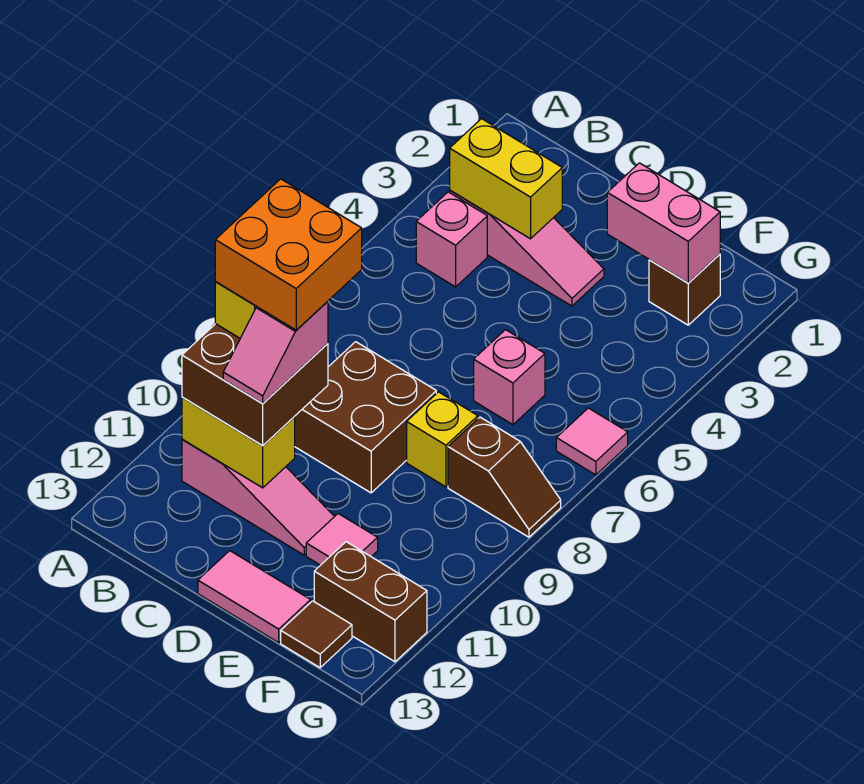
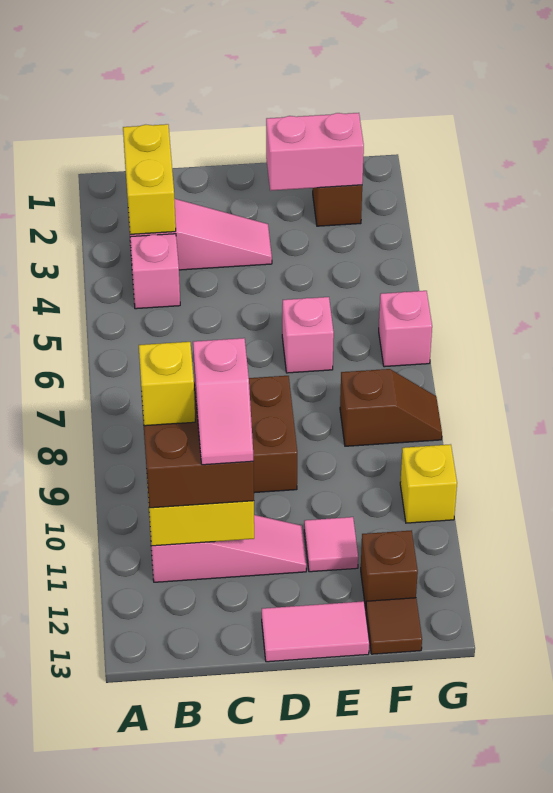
yellow 1x2 brick [450,119,562,239] -> yellow 1x2 brick turned to [123,124,176,234]
orange 2x2 brick [215,179,362,330] -> none
yellow 1x1 brick [407,392,478,487] -> yellow 1x1 brick moved to [400,444,457,523]
brown 1x2 brick [314,542,427,662] -> brown 1x1 brick [361,530,418,609]
pink 1x1 tile [556,408,628,475] -> pink 1x1 brick [379,291,432,367]

